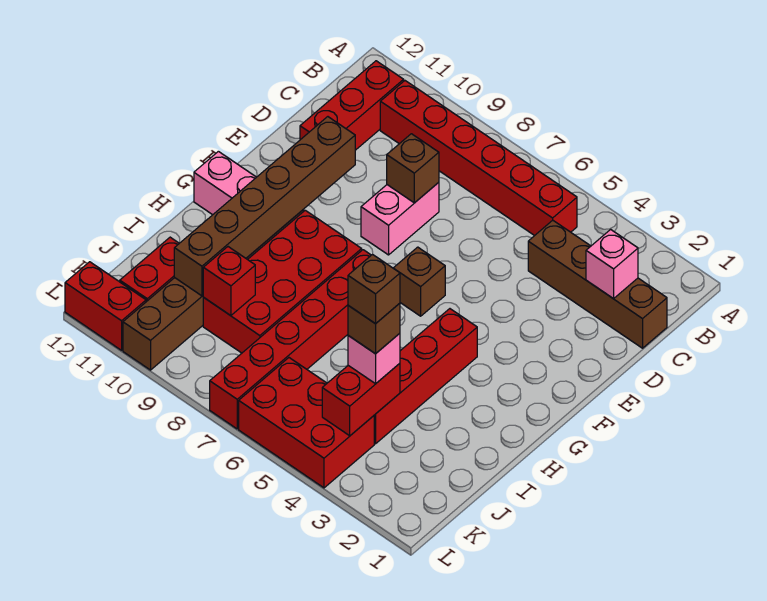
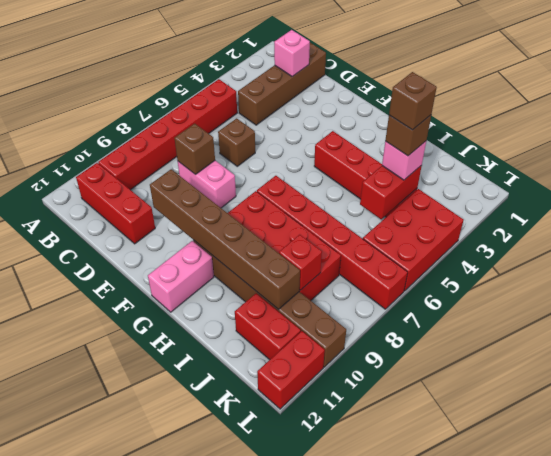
brown 1x1 brick [394,247,445,316] -> brown 1x1 brick moved to [218,118,255,166]
red 1x2 brick [322,363,400,436] -> red 1x2 brick turned to [360,165,422,219]

